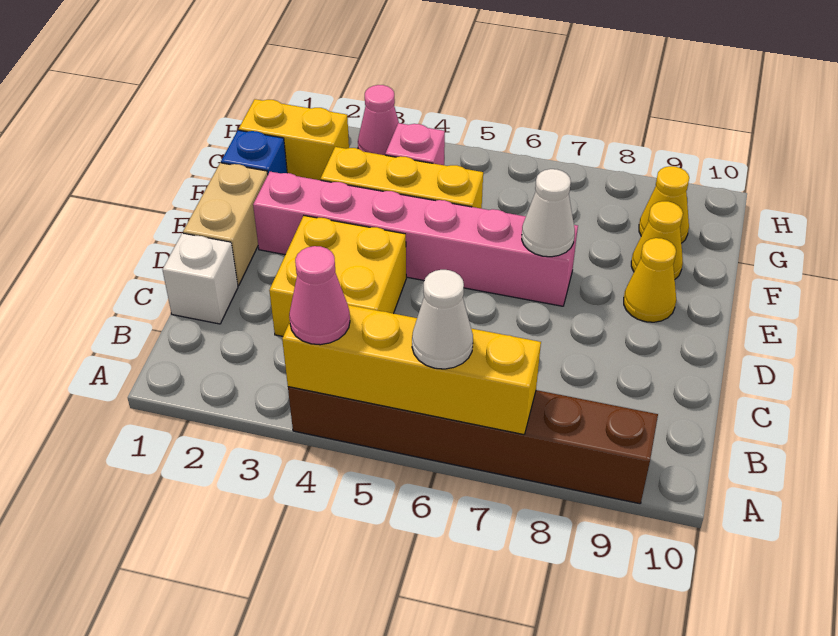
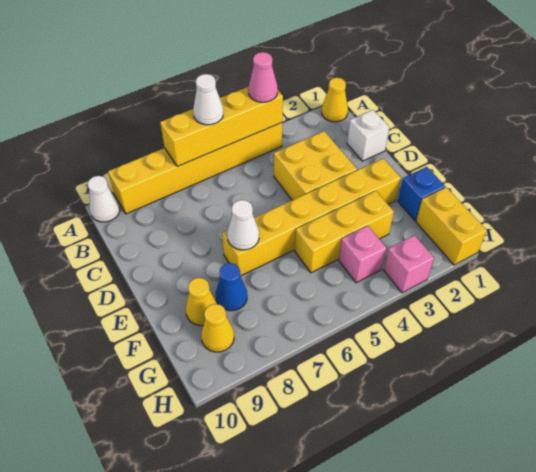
brown 1x6 brick [288,387,658,504] -> yellow 1x6 brick [108,123,282,214]
none -> white 1x1 cone [88,176,120,222]
tan 1x2 brick [183,163,268,286] -> none
pink 1x6 brick [253,172,578,306] -> yellow 1x6 brick [222,158,401,276]
yellow 1x1 cone [624,238,676,322] -> yellow 1x1 cone moved to [322,78,348,122]
none -> blue 1x1 cone [216,263,247,311]
yellow 1x2 brick [239,99,349,180] -> yellow 1x2 brick turned to [416,187,487,265]
pink 1x1 cone [358,85,399,155] -> pink 1x1 brick [384,235,434,293]

